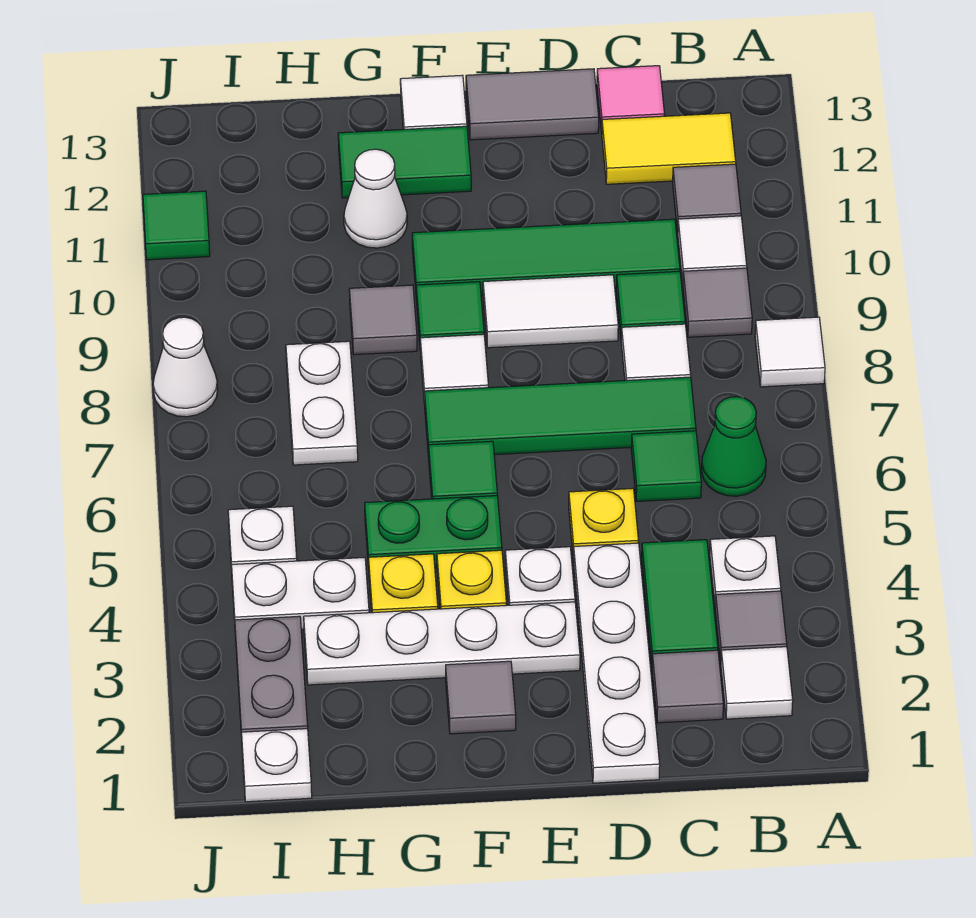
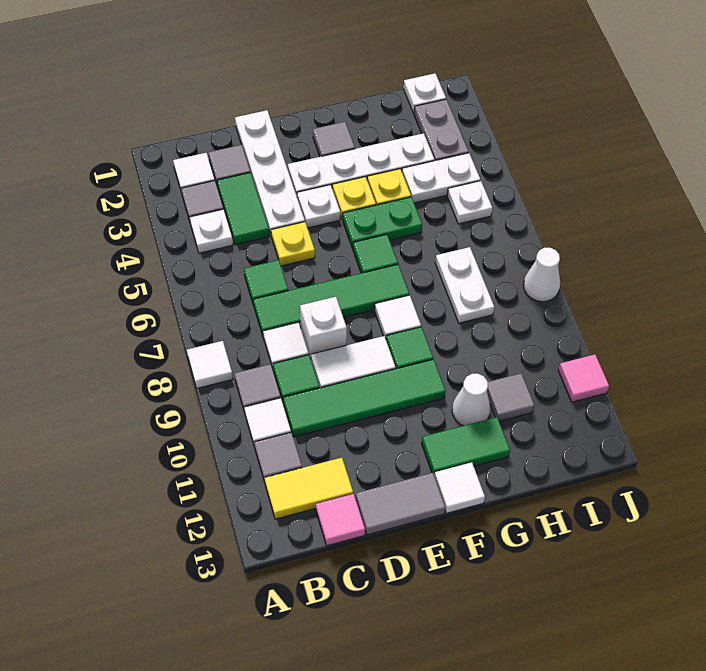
green 1x1 cone [702,397,766,496] -> none
none -> white 1x1 brick [300,297,347,358]
grey 1x1 tile [349,285,417,355] -> grey 1x1 tile moved to [487,374,534,421]
green 1x1 tile [143,191,210,260] -> pink 1x1 tile [558,354,609,402]

